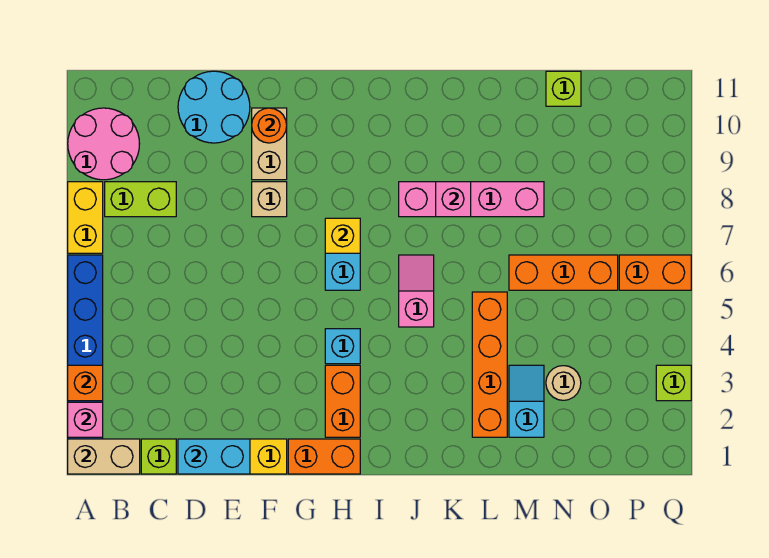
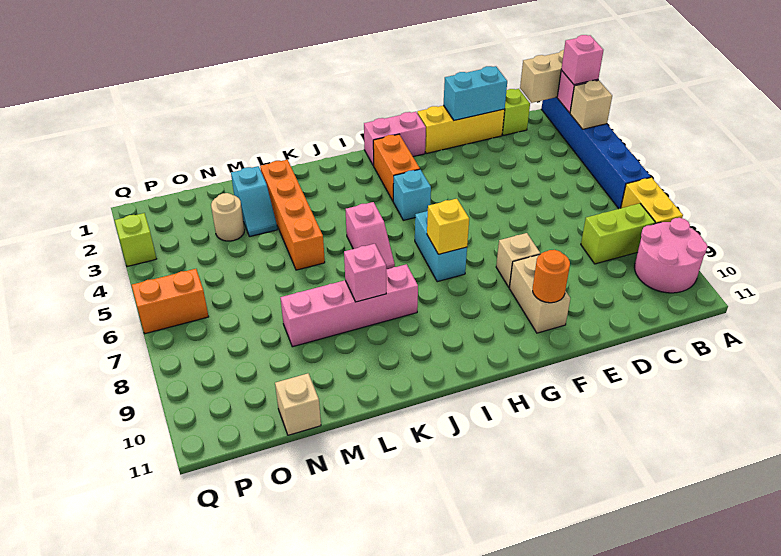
none -> pink 1x1 brick [561,35,603,85]
orange 1x1 brick [68,365,103,401] -> tan 1x1 brick [570,80,612,129]
cyan 2x2 round brick [178,71,250,143] -> none
orange 1x2 brick [288,439,360,474] -> pink 1x2 brick [364,112,426,166]
orange 1x3 brick [509,255,618,290] -> none
lime 1x1 brick [546,71,581,106] -> tan 1x1 brick [275,373,321,435]

